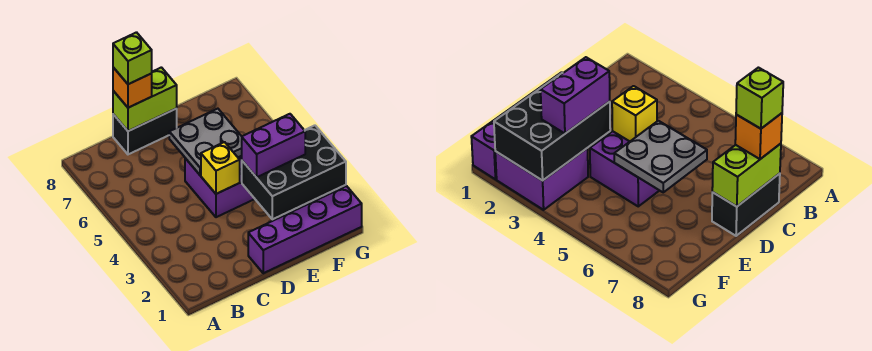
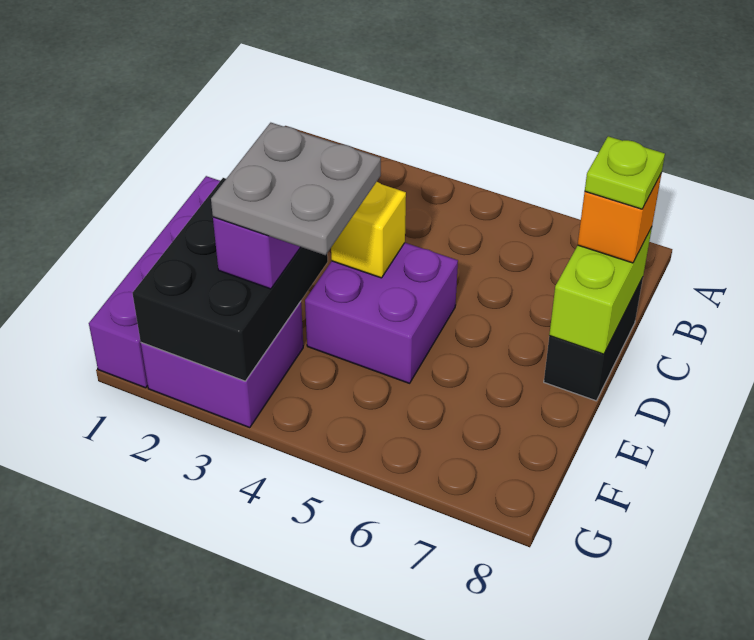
lime 1x1 brick [113,32,152,84] -> lime 1x1 plate [585,136,665,209]
grey 2x2 plate [169,109,242,175] -> grey 2x2 plate moved to [211,123,381,255]

